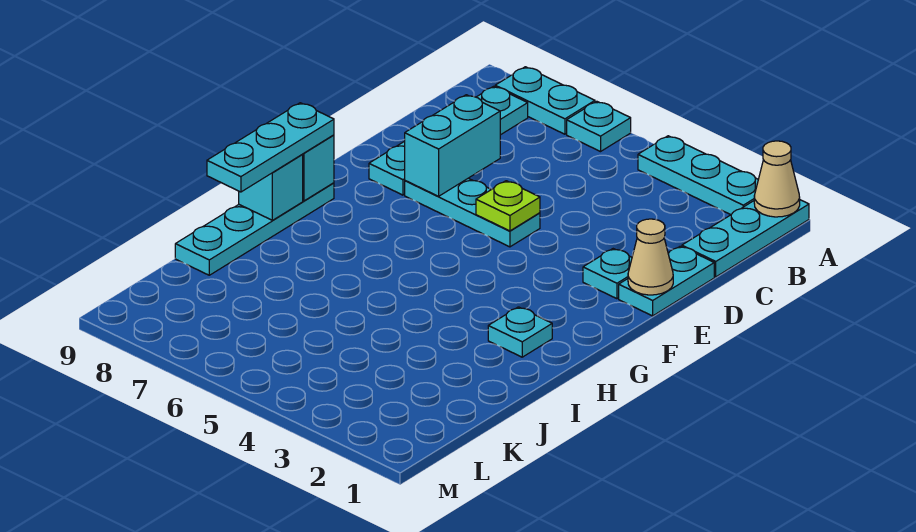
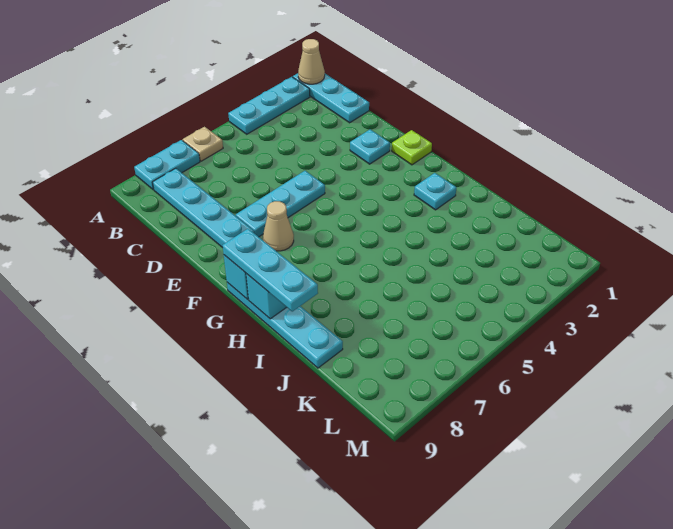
cyan 1x1 plate [567,101,631,152] -> tan 1x1 plate [183,127,223,161]
cyan 1x2 plate [619,246,714,316] -> none
cyan 1x2 brick [405,95,500,196] -> none
tan 1x1 cone [628,219,673,295] -> tan 1x1 cone moved to [263,201,294,251]
lime 1x1 plate [476,181,540,231] -> lime 1x1 plate moved to [392,130,432,165]

